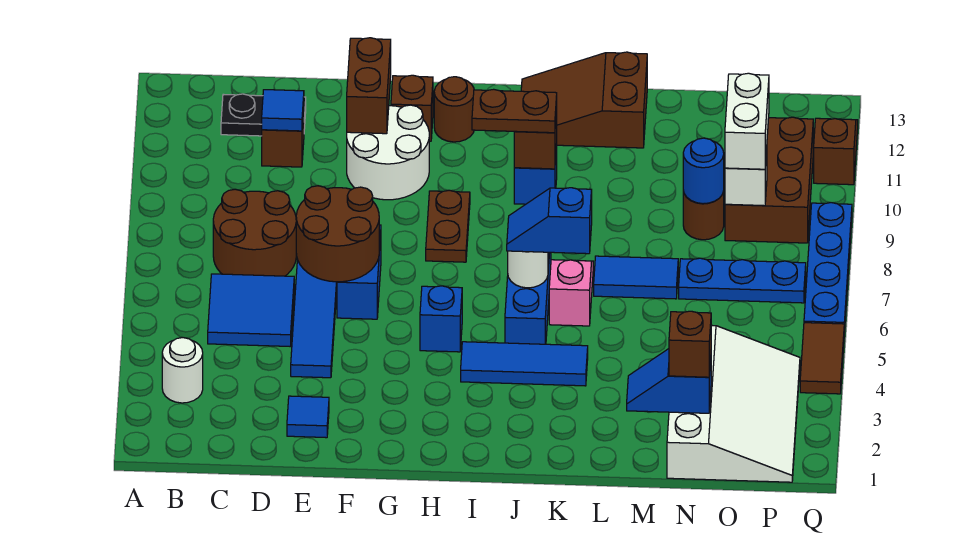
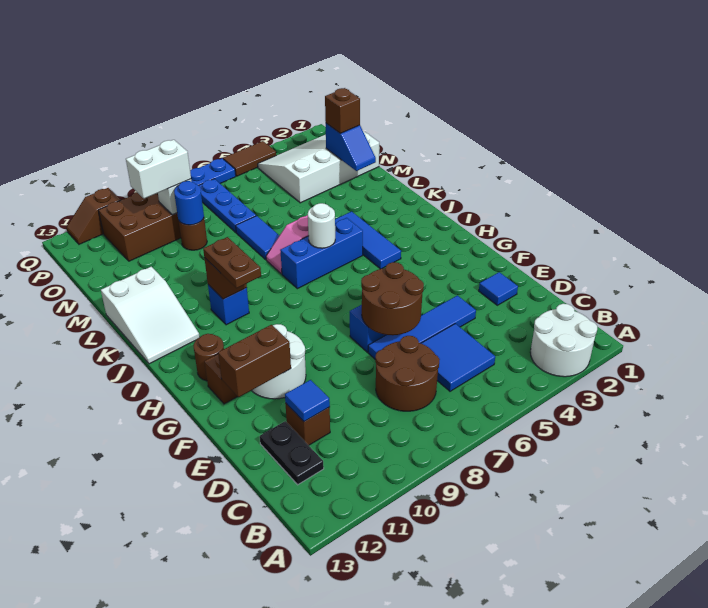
white 1x1 round brick [162,338,203,403] -> white 2x2 round brick [530,304,597,377]
blue 1x1 brick [420,286,462,352] -> none
brown 1x2 plate [426,190,470,262] -> none
blue 1x2 slope [507,188,592,254] -> none
brown 2x3 slope [521,52,647,148] -> white 2x3 slope [101,267,200,364]

